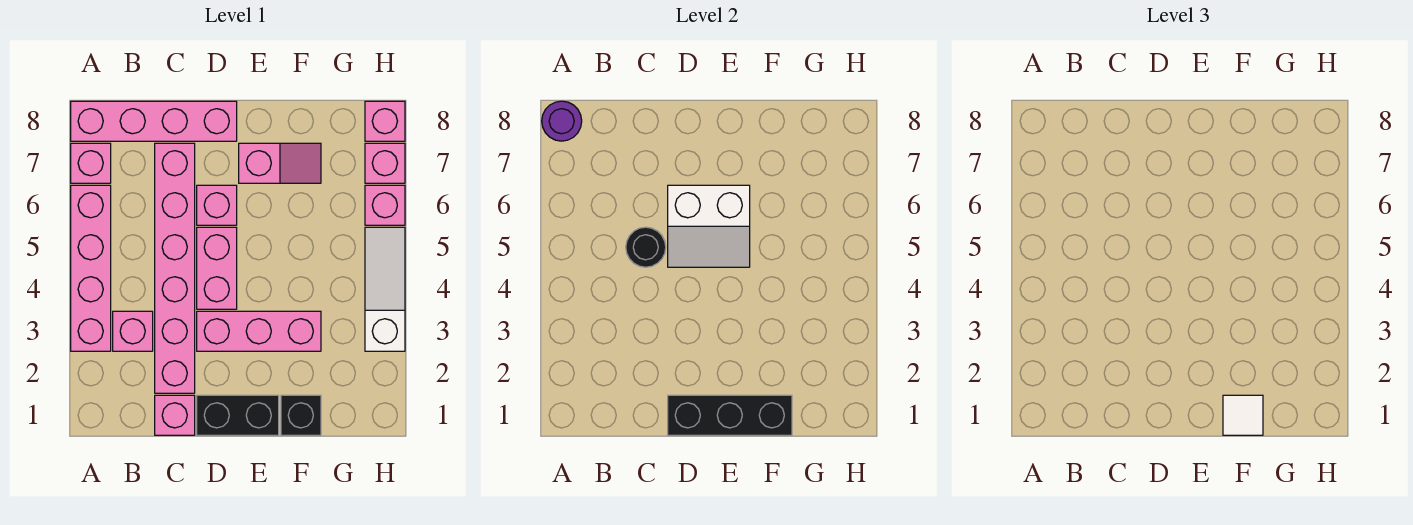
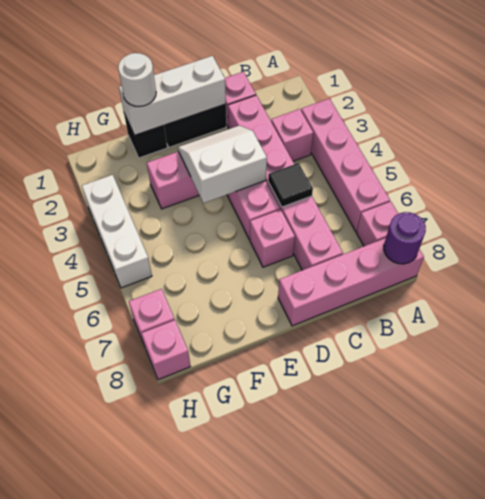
black 1x1 round brick [626,227,666,267] -> black 1x1 tile [268,163,313,207]
black 1x3 brick [668,395,792,435] -> white 1x3 brick [119,56,226,135]
white 2x2 slope [668,185,750,267] -> white 2x2 slope moved to [178,126,267,203]
pink 1x2 slope [239,143,321,183] -> none
white 1x1 tile [1223,395,1263,435] -> white 1x1 round brick [118,53,156,106]
white 1x3 slope [365,227,405,351] -> white 1x3 brick [82,175,152,288]
pink 1x1 brick [365,185,405,225] -> none

